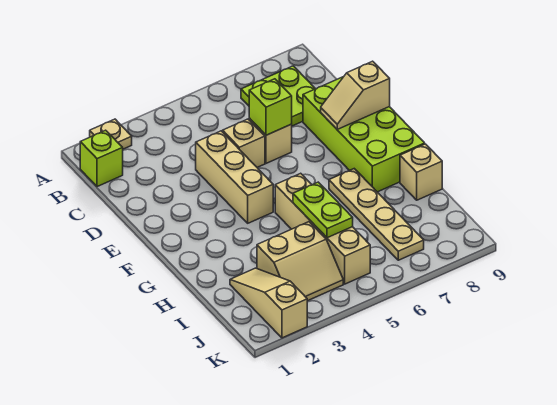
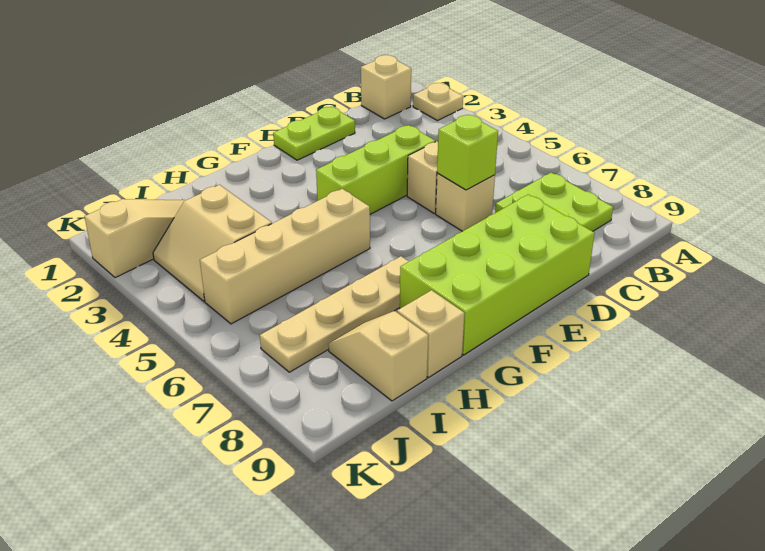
lime 1x1 brick [80,130,123,187] -> tan 1x1 brick [361,55,411,119]
tan 1x3 brick [196,131,273,223] -> lime 1x3 brick [316,125,435,214]
tan 1x2 slope [321,61,390,129] -> tan 1x2 slope moved to [328,311,428,401]
lime 1x2 plate [293,182,353,238] -> lime 1x2 plate moved to [273,107,355,160]

